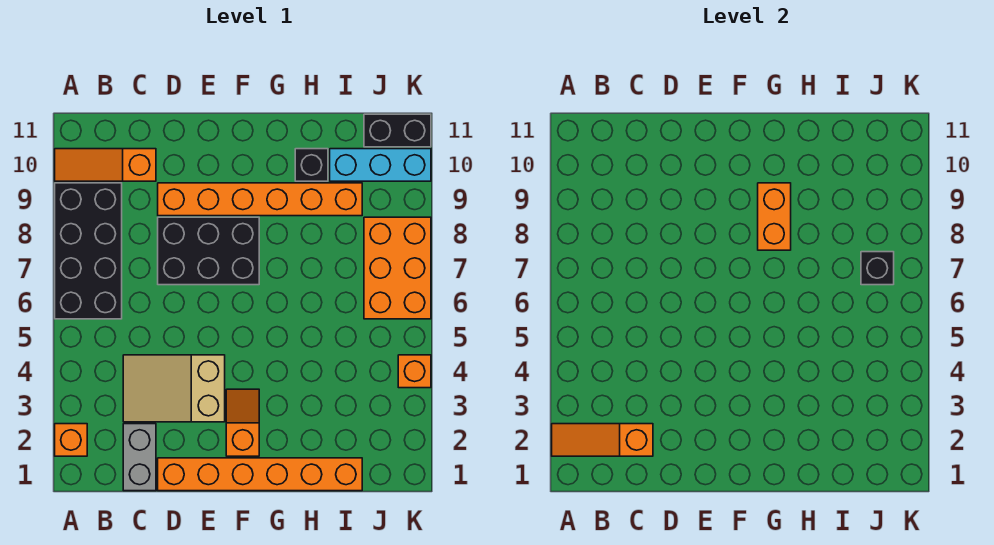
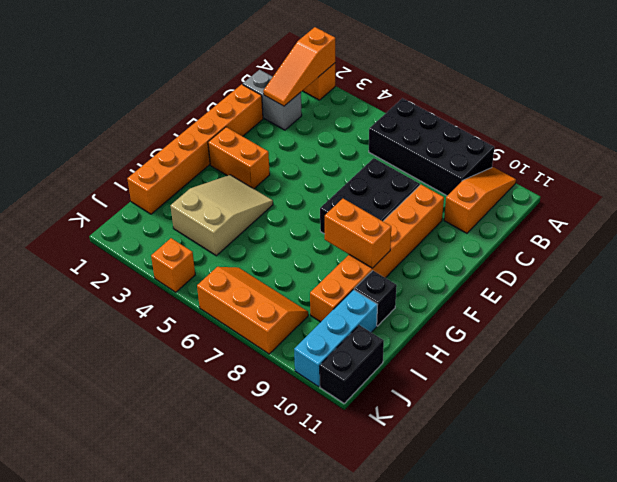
orange 1x3 slope [552,424,653,456] -> orange 1x3 slope turned to [263,27,335,106]
tan 2x3 slope [123,355,225,422] -> tan 2x3 slope moved to [170,175,273,256]
orange 1x2 slope [226,389,259,456] -> orange 1x2 brick [208,127,270,189]
orange 2x3 brick [364,217,431,319] -> orange 2x3 slope [197,267,308,354]
black 1x1 brick [861,252,894,285] -> none

